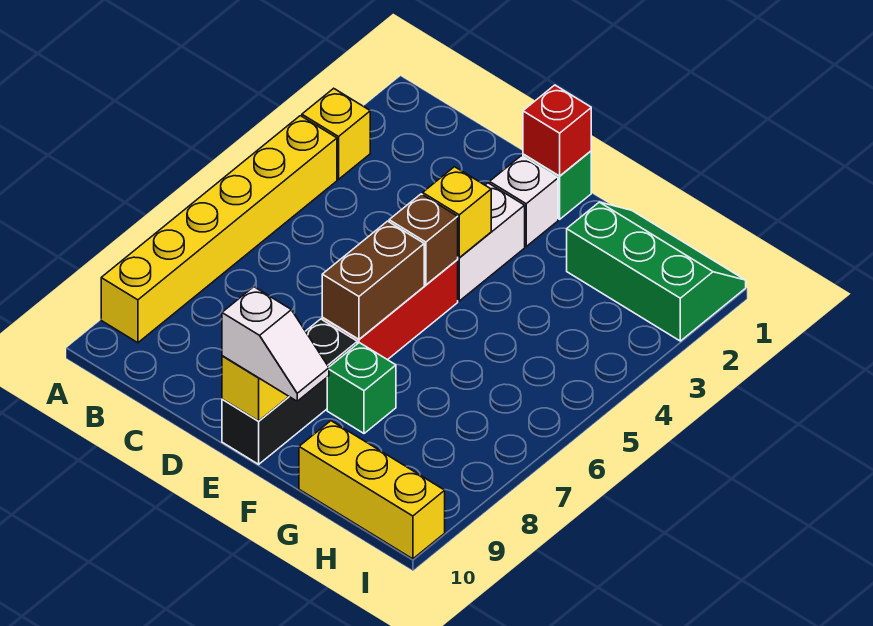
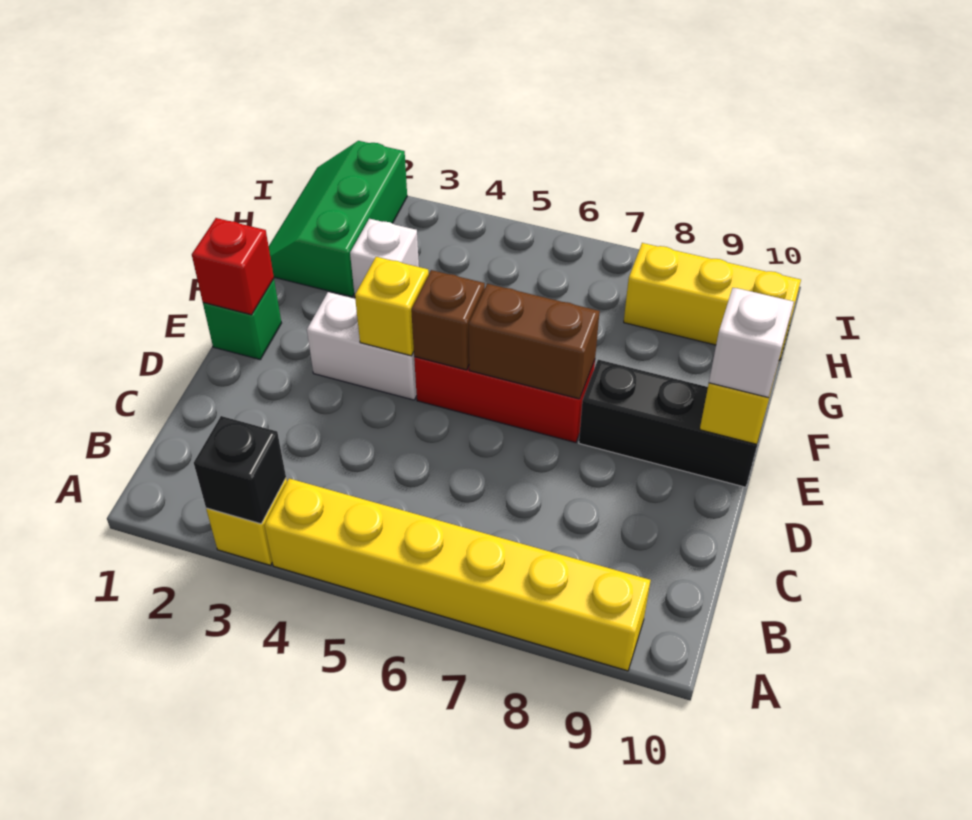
none -> black 1x1 brick [194,416,286,524]
white 1x1 brick [490,156,558,246] -> white 1x1 brick moved to [350,219,419,295]
green 1x1 brick [327,343,396,433] -> none
yellow 1x3 brick [299,421,445,559] -> yellow 1x3 brick turned to [624,243,801,361]

